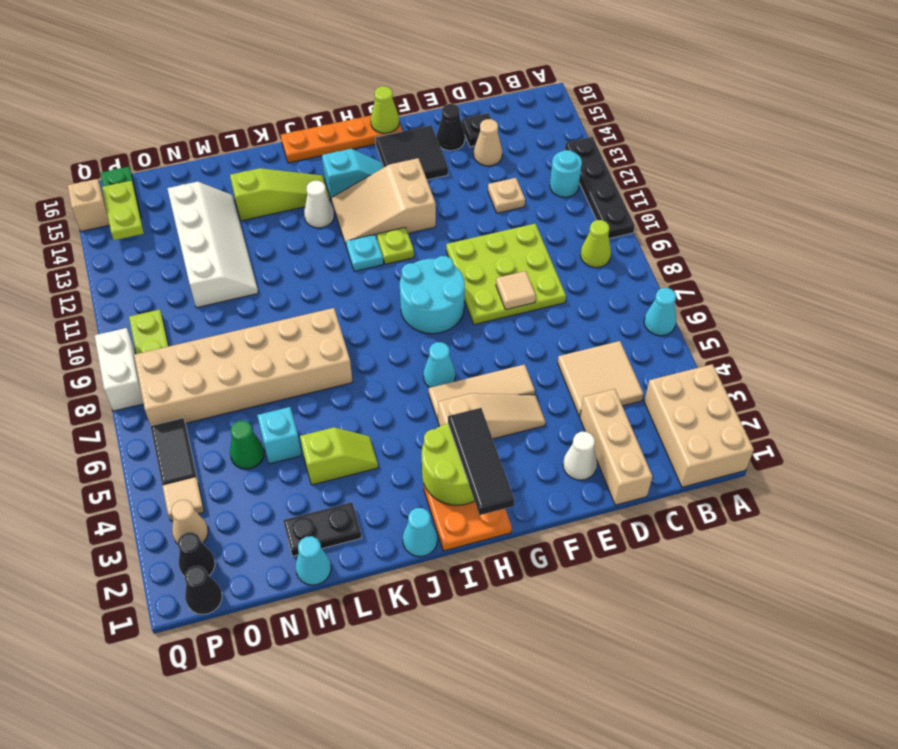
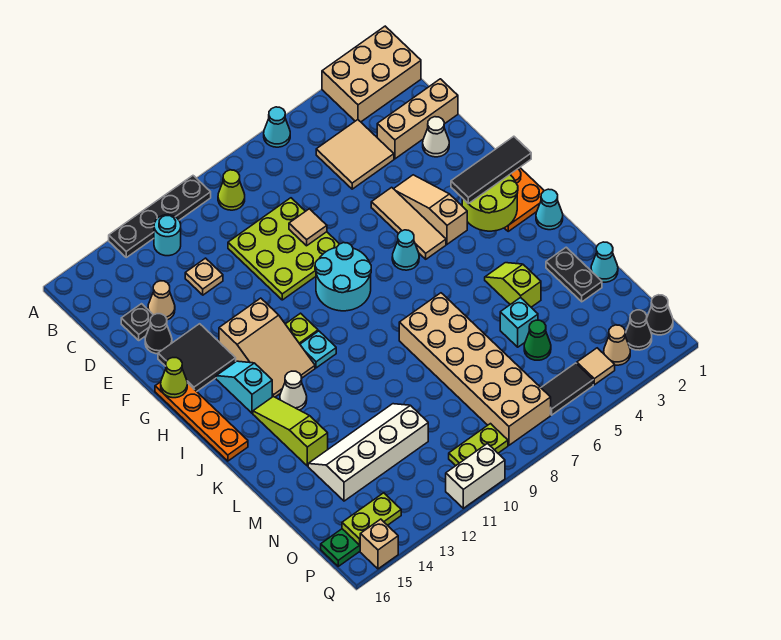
white 1x2 brick [95,328,144,411] -> white 1x2 brick moved to [446,444,505,508]

